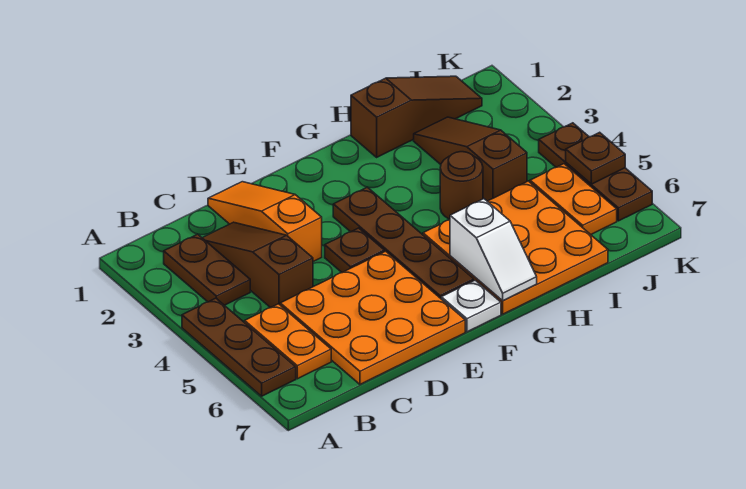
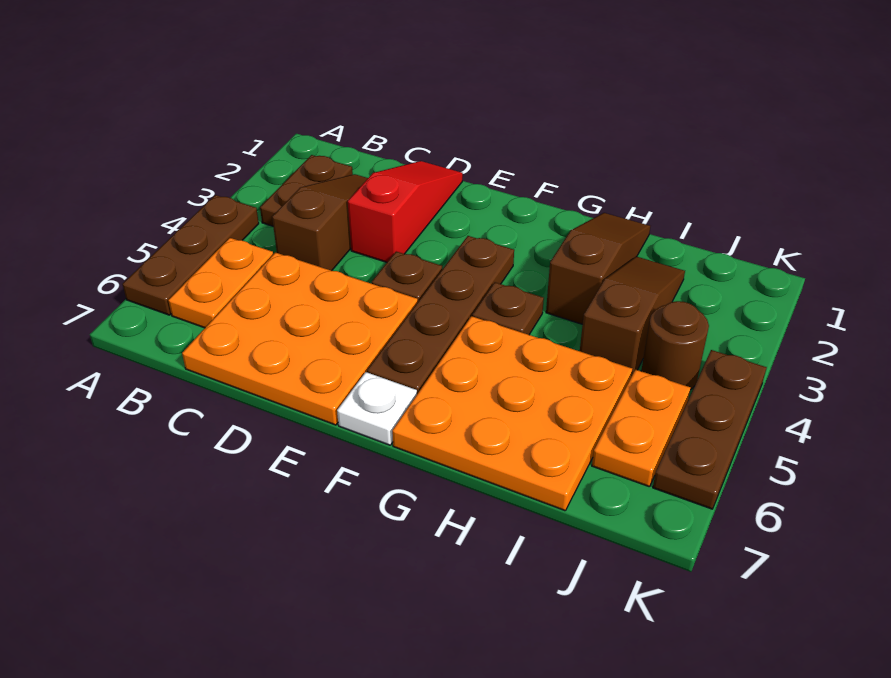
orange 1x3 slope [208,182,322,262] -> red 1x3 slope [348,161,463,262]
white 1x2 slope [450,199,537,301] -> none
brown 1x3 slope [351,76,482,157] -> brown 1x3 slope turned to [546,213,650,324]
brown 1x1 round brick [440,152,483,219] -> brown 1x1 round brick moved to [641,301,709,390]
brown 1x1 plate [566,132,625,184] -> brown 1x1 plate moved to [472,282,544,335]

